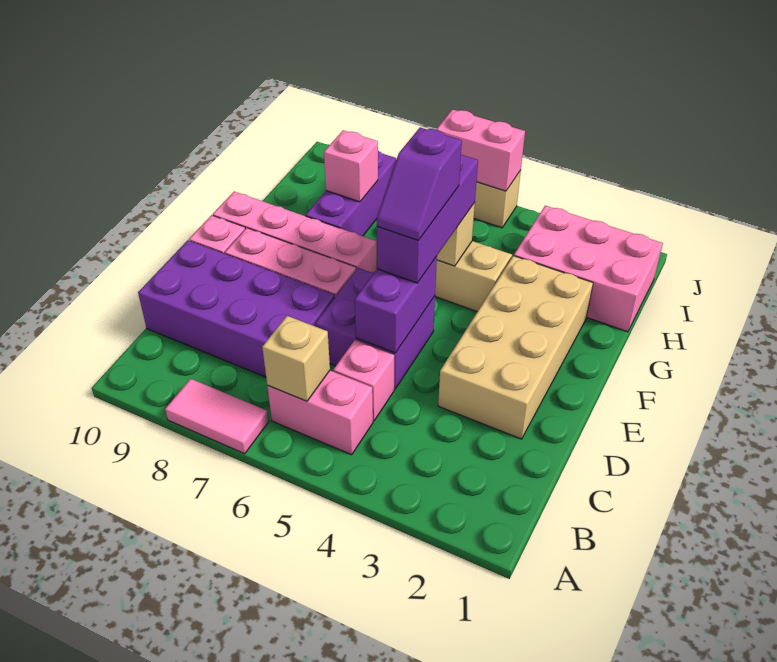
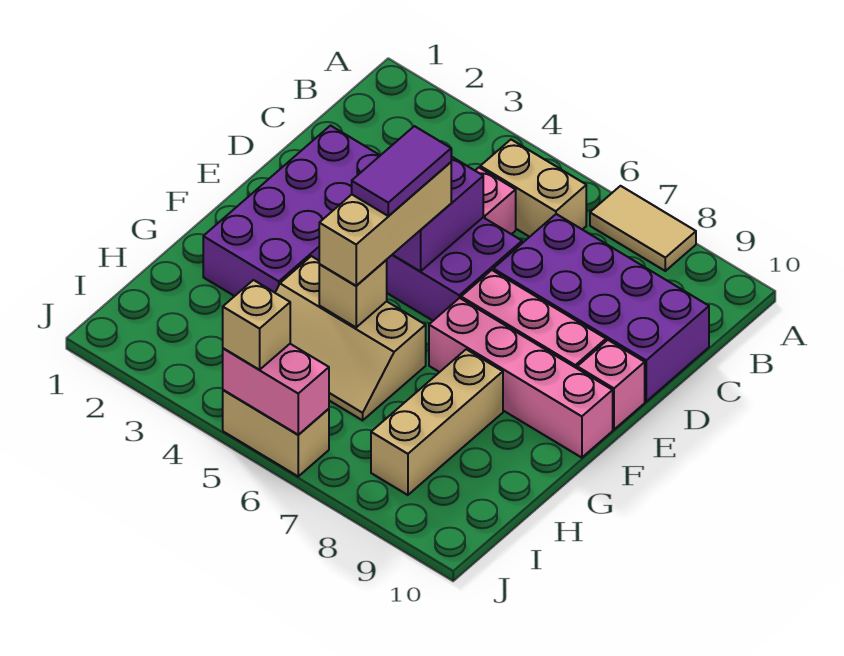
pink 1x2 tile [165,379,269,454] -> tan 1x2 tile [590,186,696,271]
pink 1x2 brick [267,371,373,455] -> tan 1x2 brick [480,140,586,237]
tan 1x1 brick [262,316,330,401] -> tan 1x1 brick moved to [223,280,290,370]
tan 2x4 brick [438,256,593,439] -> purple 2x4 brick [203,126,380,296]
purple 1x3 brick [377,154,478,283] -> tan 1x3 brick [319,162,451,286]
purple 1x2 slope [377,127,462,241] -> purple 1x2 tile [352,126,452,216]
purple 1x3 brick [305,151,396,236] -> tan 1x3 brick [371,349,503,495]
pink 2x3 brick [514,206,663,332] -> none
pink 1x1 brick [324,130,378,202] -> none

